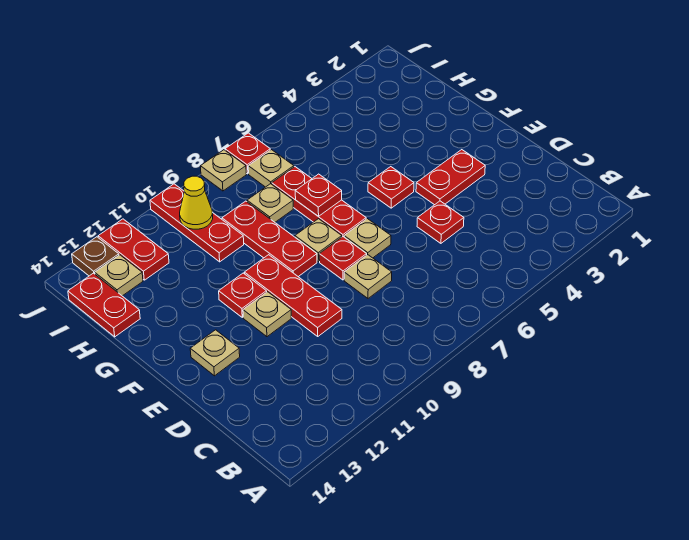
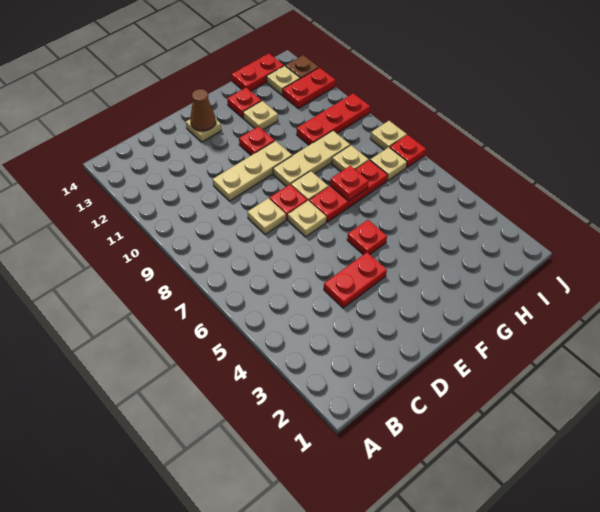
red 1x1 plate [417,201,464,243] -> red 1x1 plate moved to [227,88,261,118]
red 1x3 plate [244,255,342,336] -> tan 1x3 plate [213,141,292,201]
red 1x2 plate [416,150,485,205] -> red 1x2 plate turned to [324,252,387,308]
tan 1x1 plate [243,292,291,337] -> tan 1x1 plate moved to [243,101,278,130]
none -> brown 1x1 cone [190,89,216,131]
red 1x3 plate [222,201,317,277] -> tan 1x3 plate [273,131,350,186]
yellow 1x1 cone [180,176,213,229] -> none

